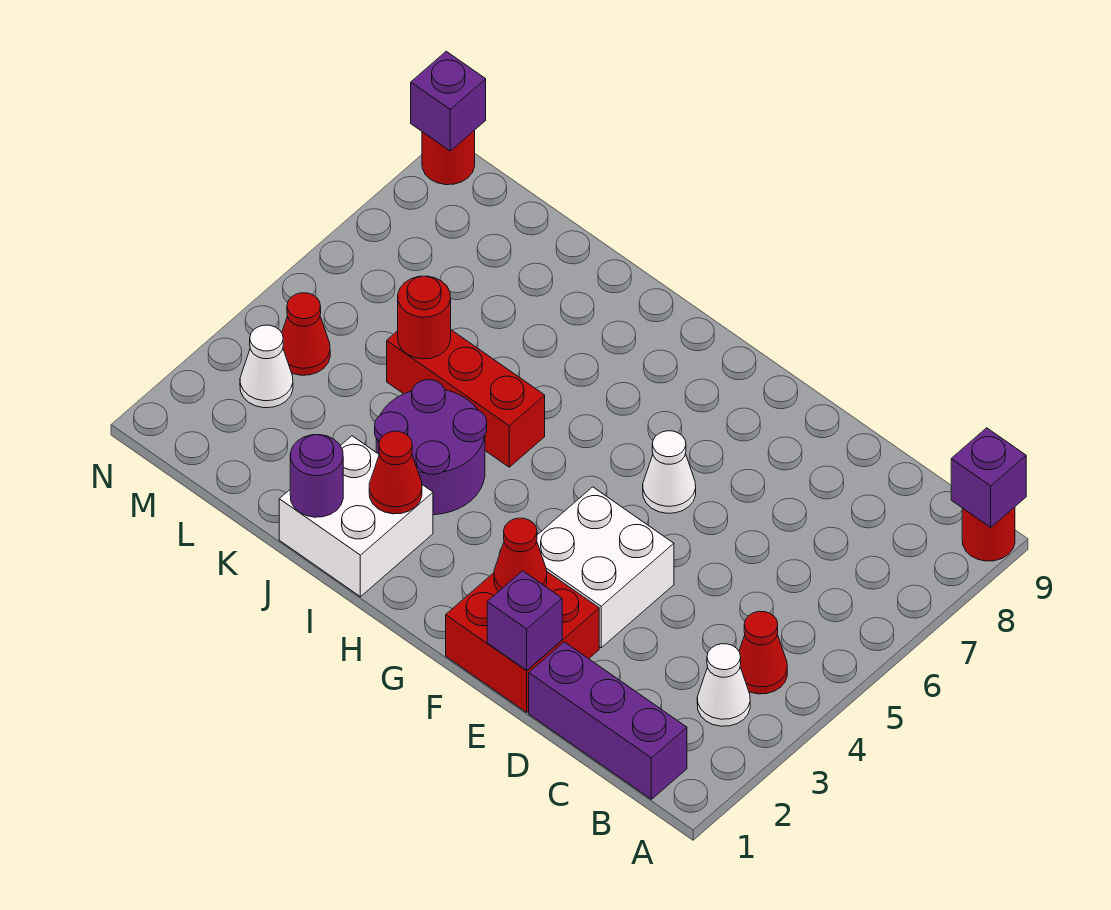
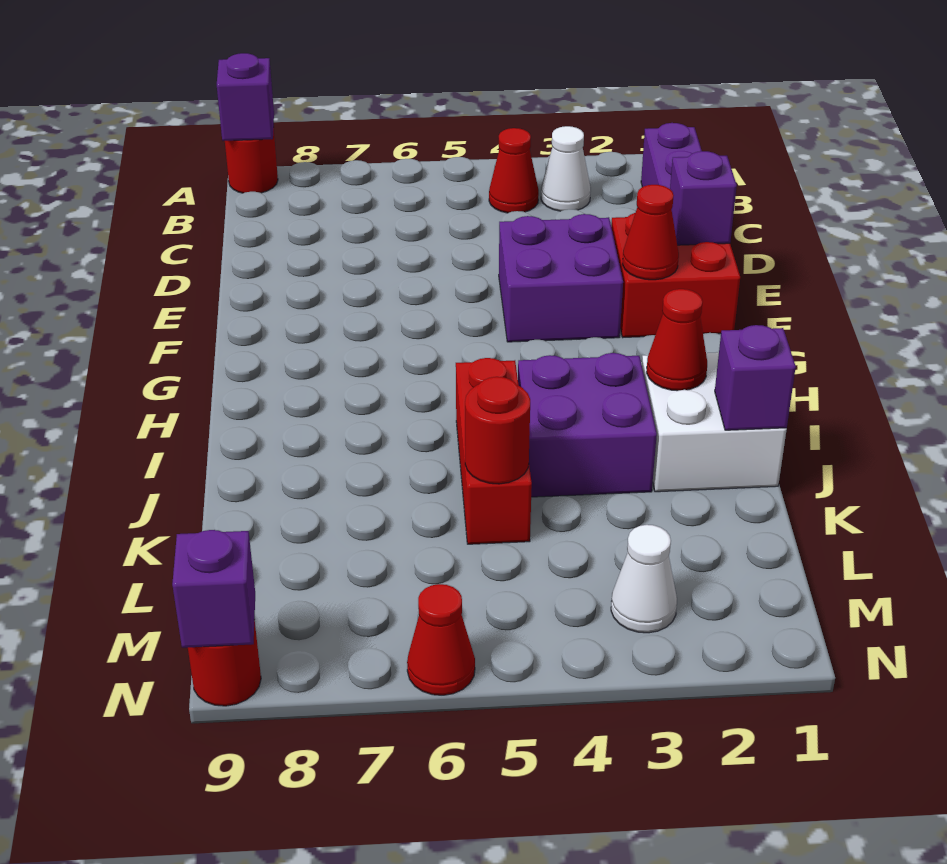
white 2x2 brick [537,487,674,648] -> purple 2x2 brick [499,214,623,342]
white 1x1 cone [643,431,696,513] -> none
purple 2x2 round brick [375,380,487,515] -> purple 2x2 brick [518,353,657,497]
purple 1x1 round brick [290,435,343,517] -> purple 1x1 brick [715,325,796,430]
red 1x1 cone [282,293,330,375] -> red 1x1 cone moved to [407,584,475,695]

